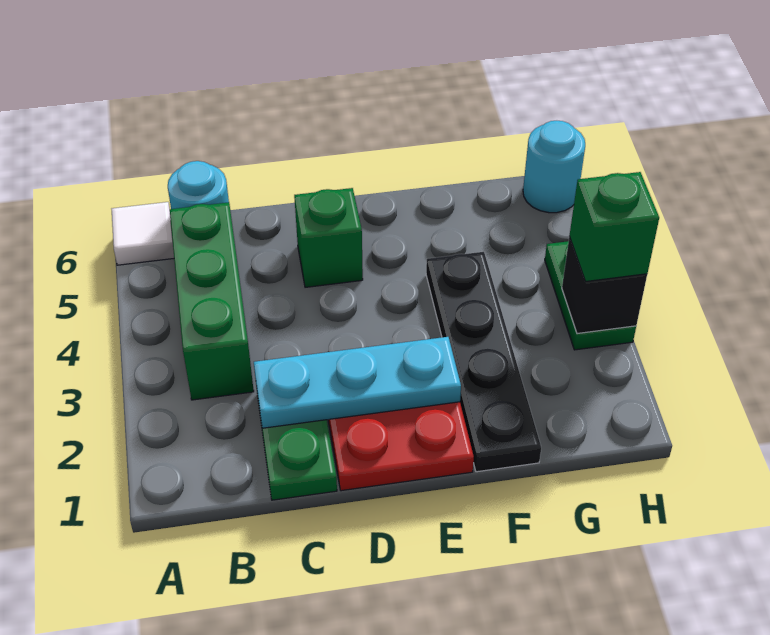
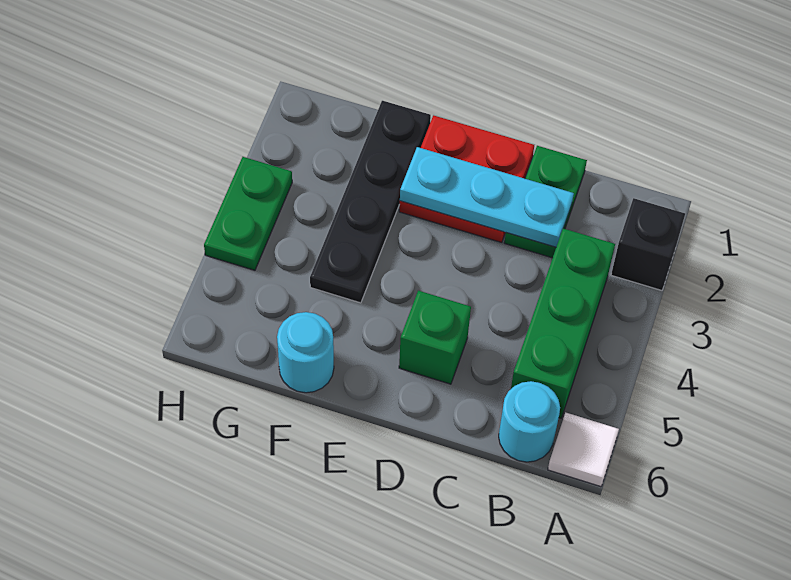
black 1x1 brick [562,237,647,334] -> black 1x1 brick moved to [611,198,685,290]
green 1x1 brick [569,172,659,282] -> none
cyan 1x1 round brick [523,121,585,213] -> cyan 1x1 round brick moved to [277,312,334,393]

